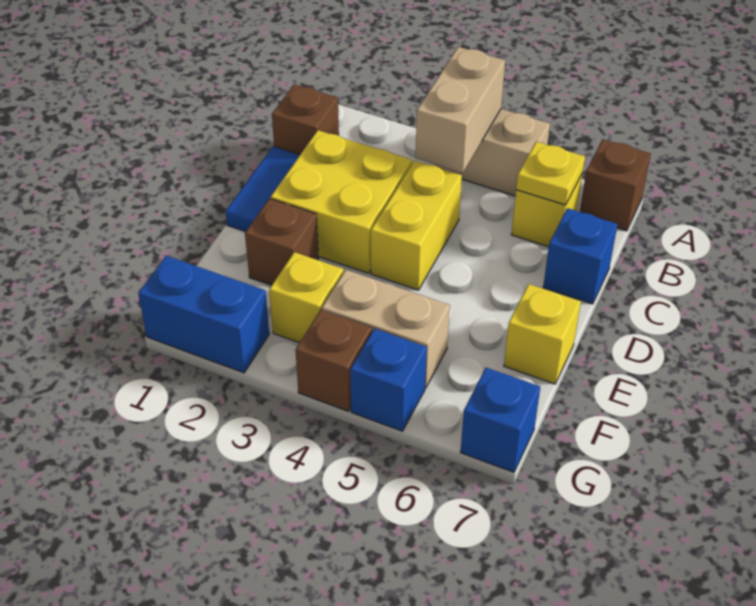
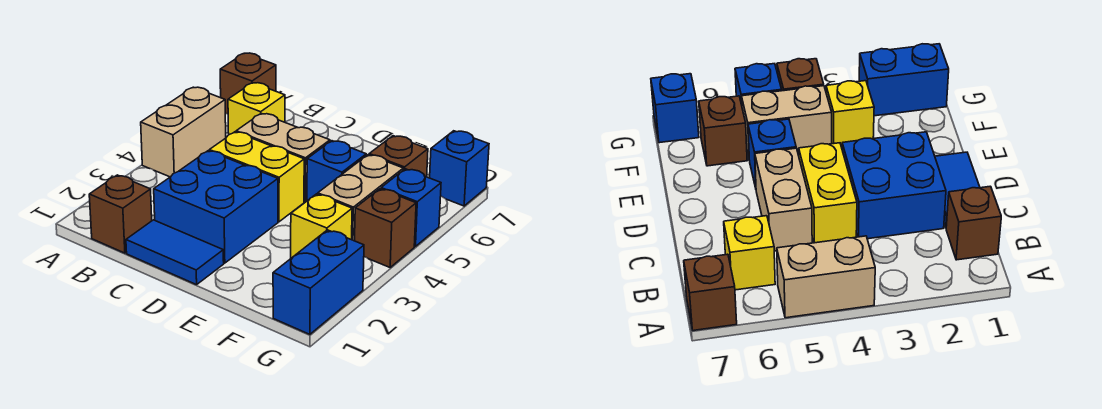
tan 1x2 brick [415,47,505,173] -> tan 1x2 brick moved to [236,113,330,202]
yellow 1x1 plate [516,142,585,205] -> none
yellow 2x2 brick [271,130,412,273] -> blue 2x2 brick [154,151,278,263]
blue 1x1 brick [543,208,618,304] -> blue 1x1 brick moved to [307,141,366,201]
brown 1x1 brick [245,199,319,285] -> brown 1x1 brick moved to [369,136,428,177]
yellow 1x1 brick [504,284,581,384] -> none

